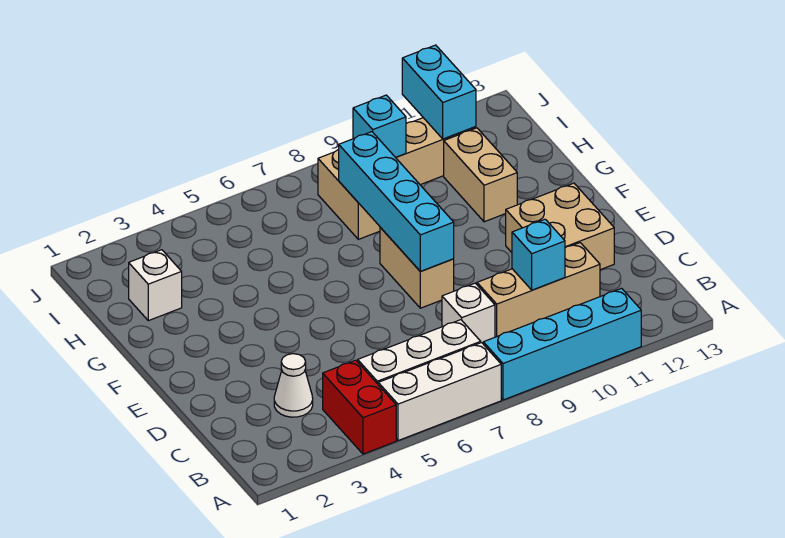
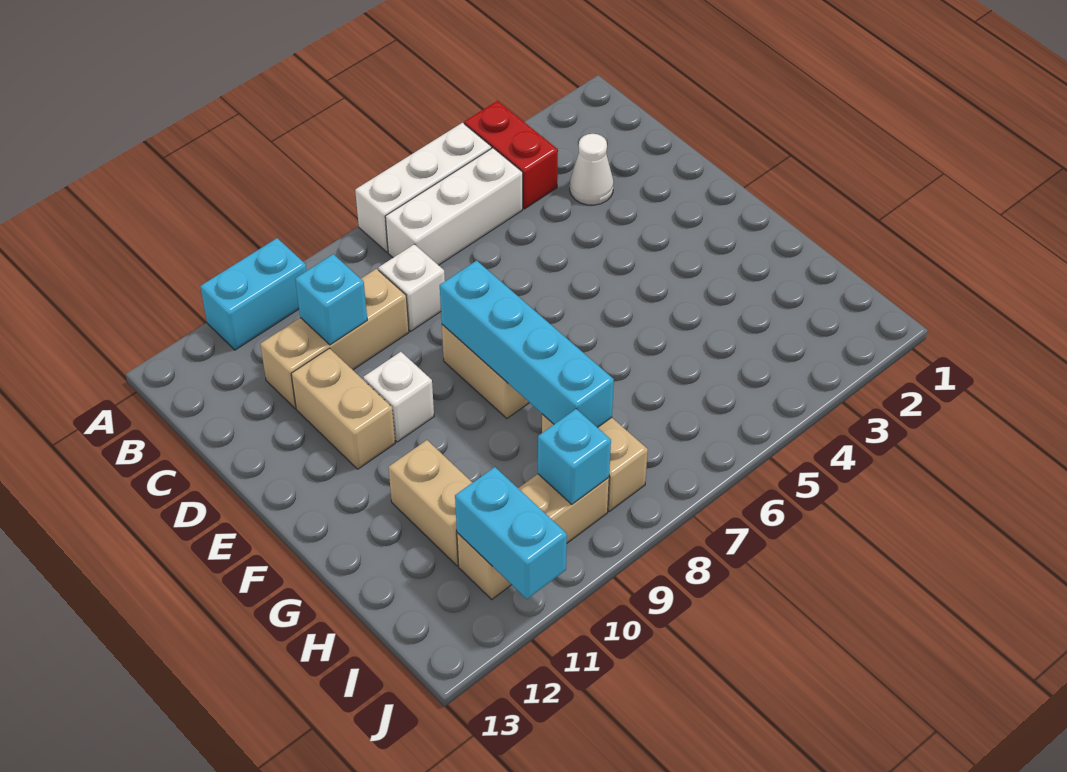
cyan 1x4 brick [483,288,641,400] -> cyan 1x2 brick [200,238,307,350]
tan 2x2 brick [506,183,614,270] -> tan 1x2 brick [291,348,395,469]
white 1x1 brick [129,250,182,321] -> white 1x1 brick moved to [363,352,434,442]

